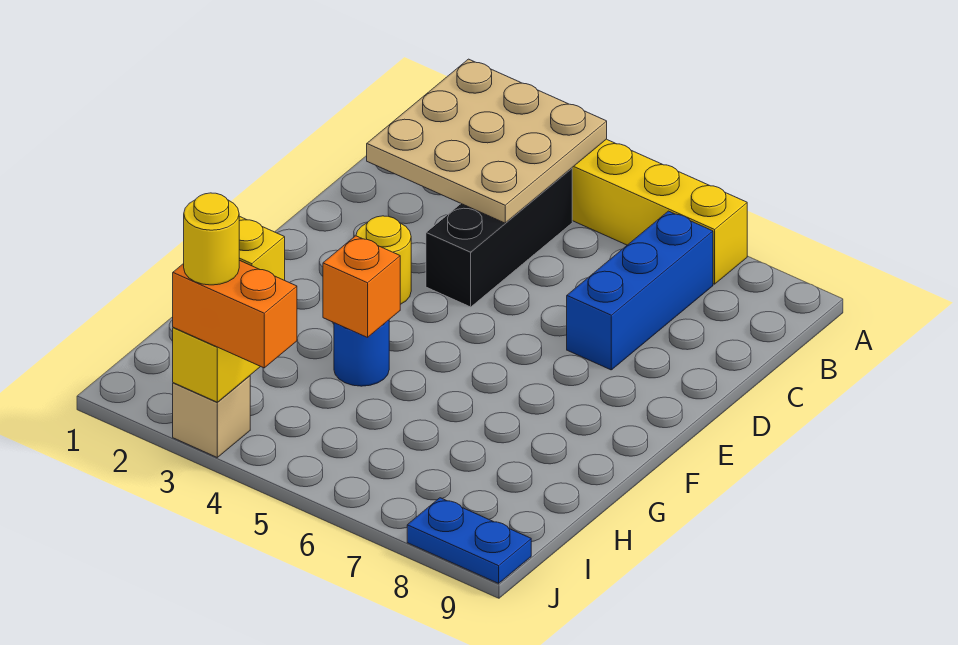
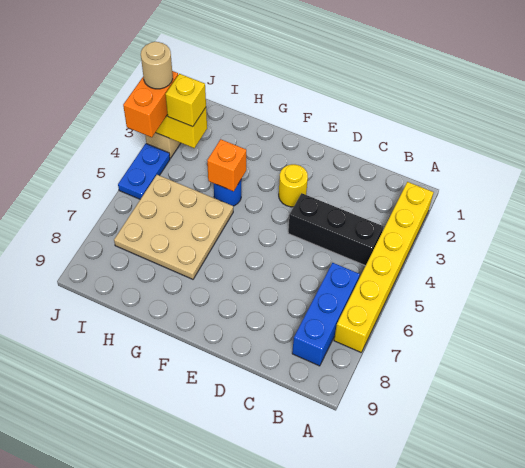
tan 3x3 plate [367,59,607,223] -> tan 3x3 plate moved to [114,175,233,279]
blue 1x3 brick [567,211,713,370] -> blue 1x3 brick turned to [292,263,360,366]
yellow 1x1 round brick [184,193,239,285] -> tan 1x1 round brick [141,42,173,89]
blue 1x2 plate [407,498,531,583] -> blue 1x2 plate moved to [118,144,170,199]

